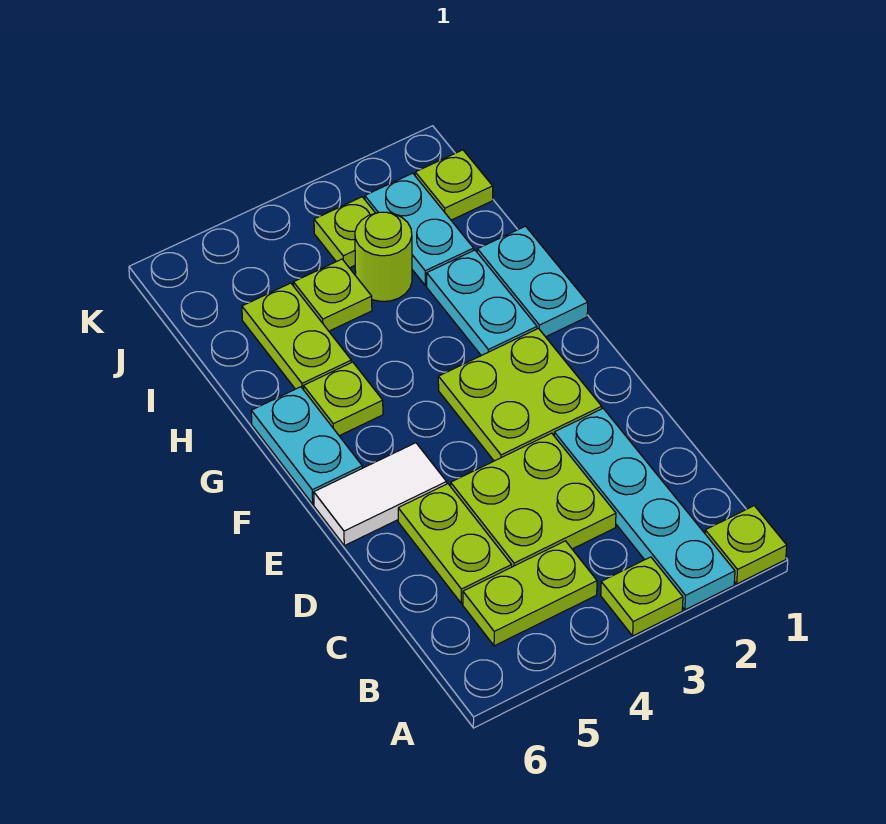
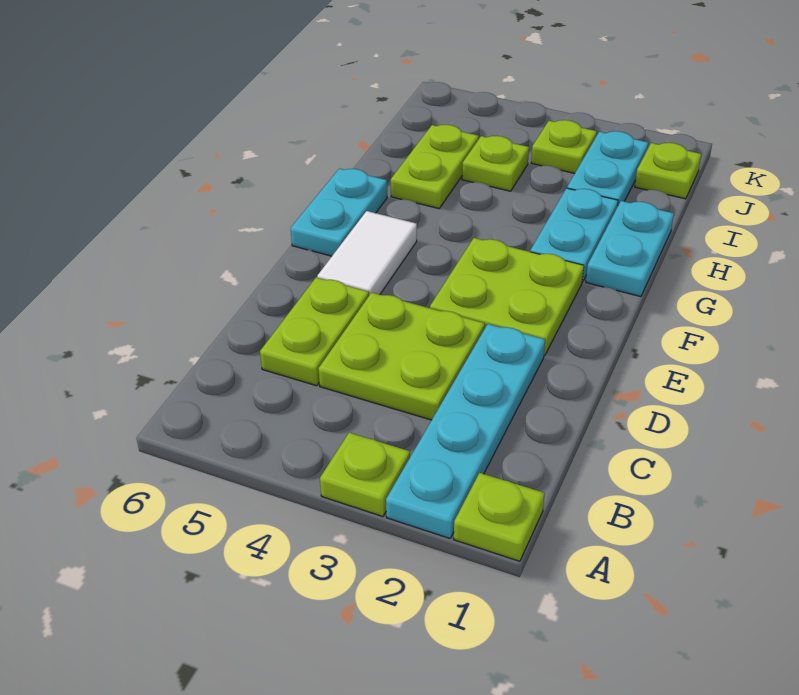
lime 1x2 plate [463,541,597,646] -> none
white 1x2 tile [314,443,447,546] -> white 1x2 tile turned to [317,211,417,295]
lime 1x1 plate [304,362,383,436] -> none
lime 1x1 round brick [355,212,412,301] -> none

